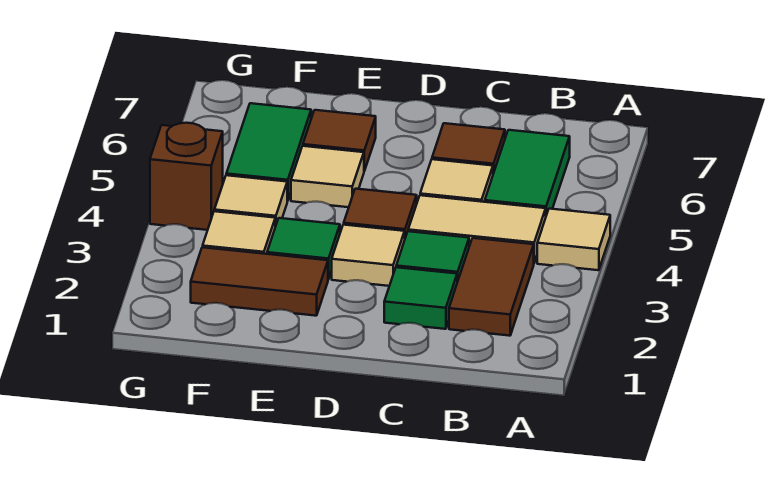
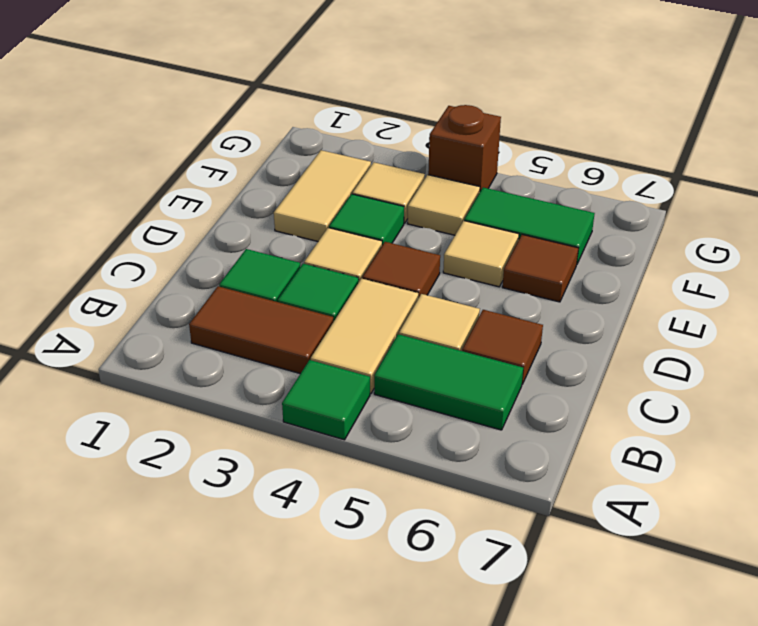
tan 1x1 tile [537,209,610,270] -> green 1x1 tile [282,360,370,440]
brown 1x2 tile [191,247,328,316] -> tan 1x2 tile [274,150,371,241]

